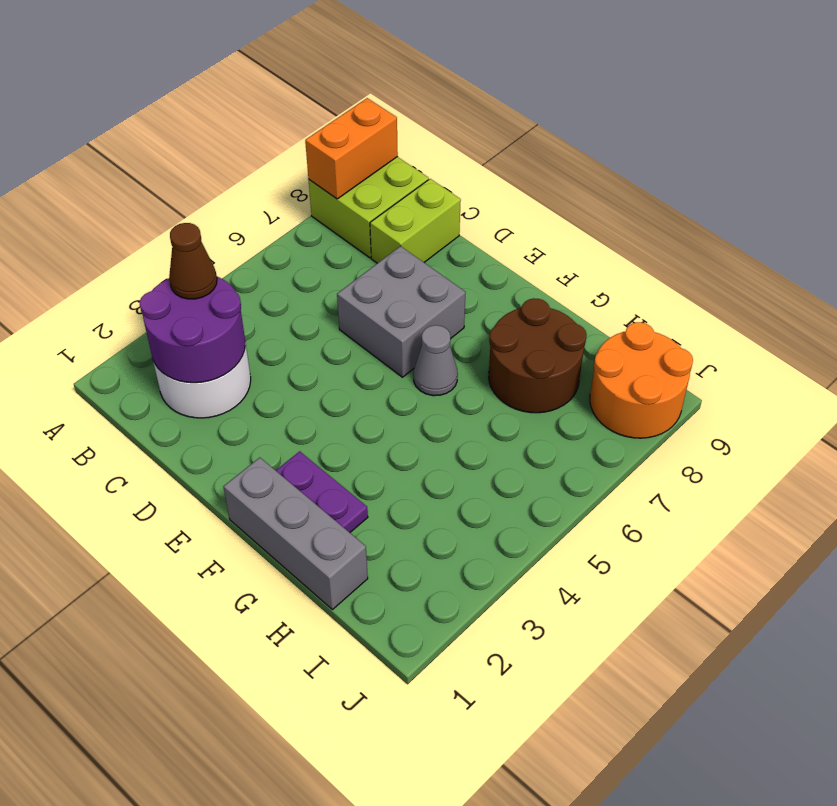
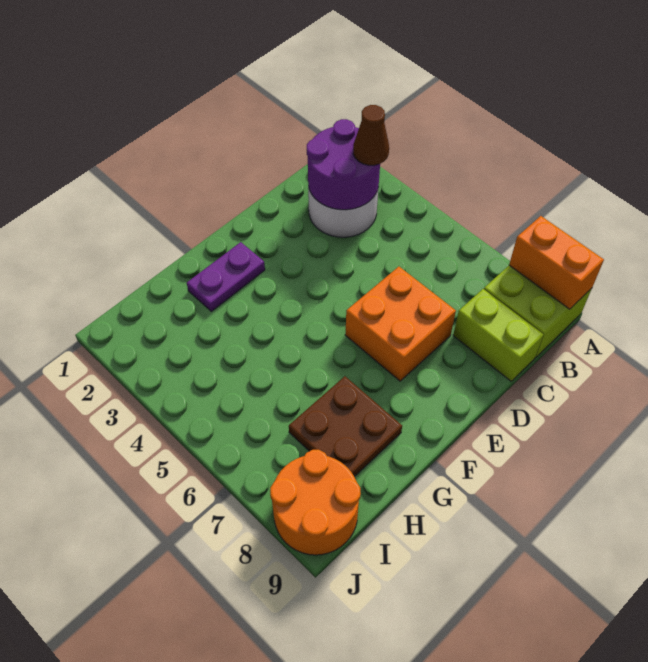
grey 2x2 brick [337,246,466,377] -> orange 2x2 brick [345,267,456,381]
grey 1x3 brick [223,458,368,610] -> none
grey 1x1 cone [414,325,458,396] -> none
brown 2x2 round brick [489,298,587,413] -> brown 2x2 plate [289,376,402,477]

